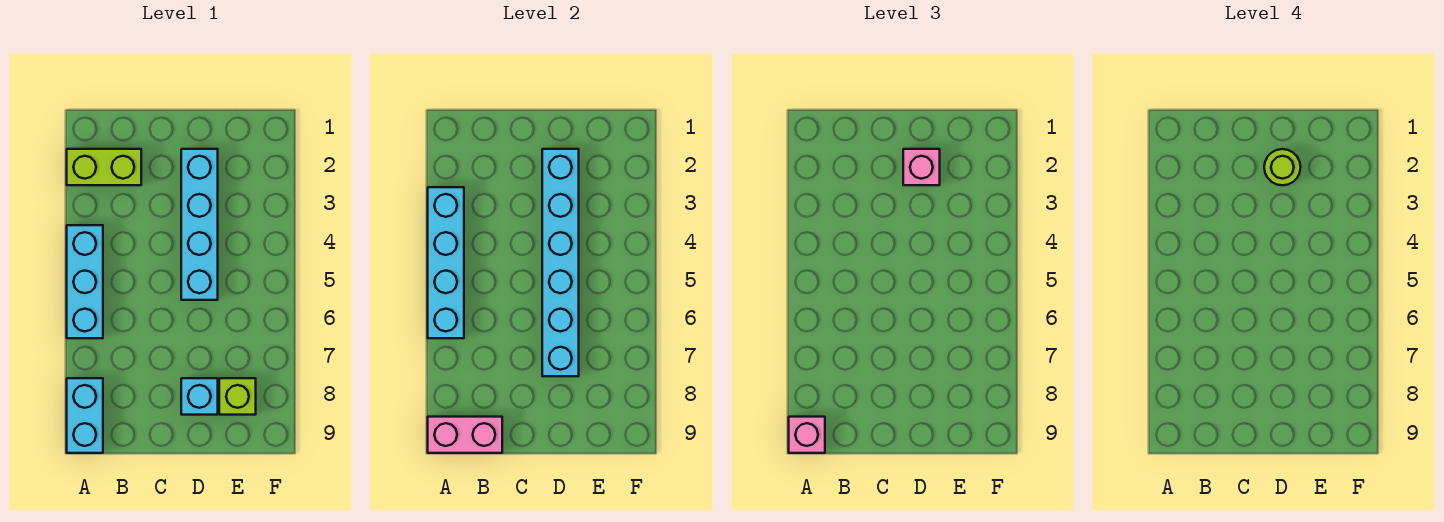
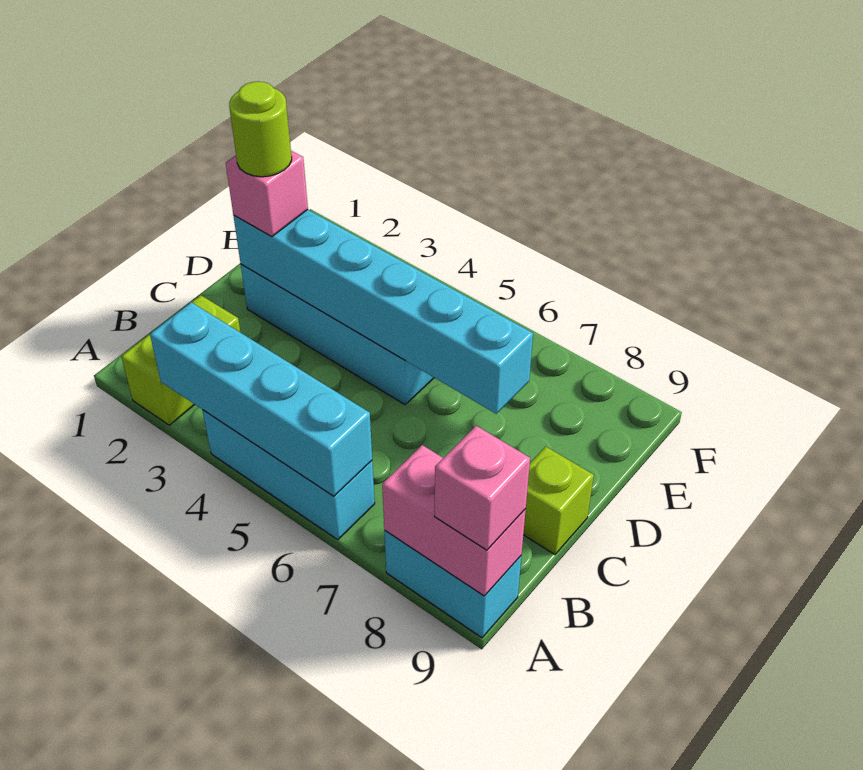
pink 1x2 brick [428,417,502,453] -> pink 1x2 brick turned to [382,445,526,596]
cyan 1x1 brick [181,378,218,415] -> none
lime 1x1 brick [219,378,256,415] -> lime 1x1 brick moved to [523,446,594,555]

